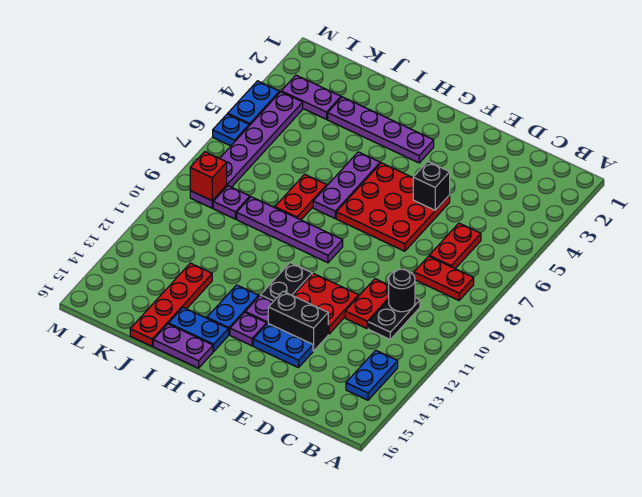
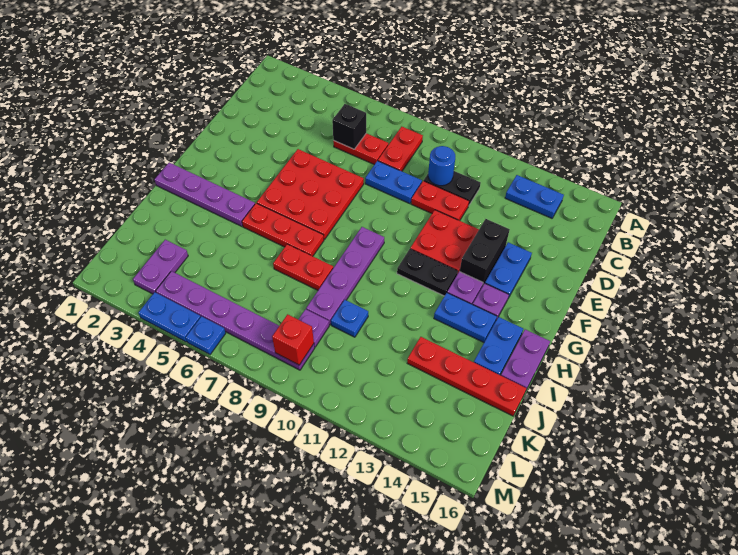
black 1x1 round brick [389,269,415,312] -> blue 1x1 round brick [428,146,455,186]
none -> blue 1x2 plate [365,161,422,204]
black 1x1 brick [413,162,450,210] -> black 1x1 brick moved to [332,104,366,149]
purple 1x4 plate [328,97,434,163] -> purple 1x4 plate turned to [155,163,255,226]
purple 1x3 plate [313,152,380,218] -> red 1x3 plate [242,203,324,256]
none -> blue 1x1 plate [331,300,368,337]

